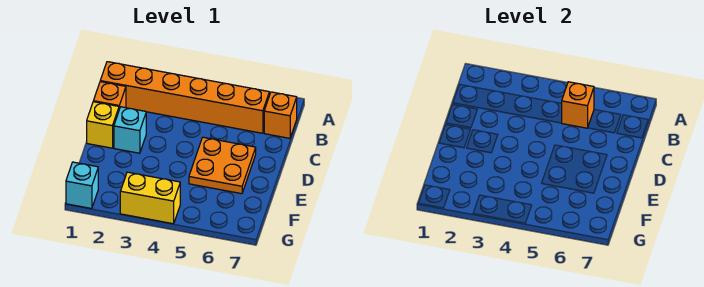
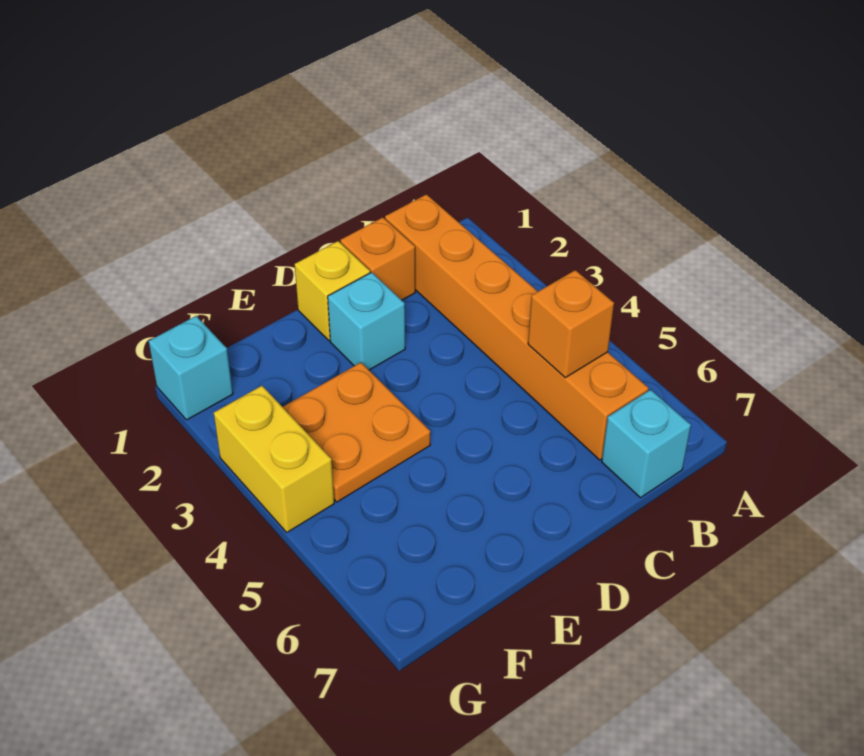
orange 1x1 brick [264,92,297,138] -> cyan 1x1 brick [602,390,691,498]
orange 2x2 plate [189,137,256,194] -> orange 2x2 plate moved to [283,363,430,502]

